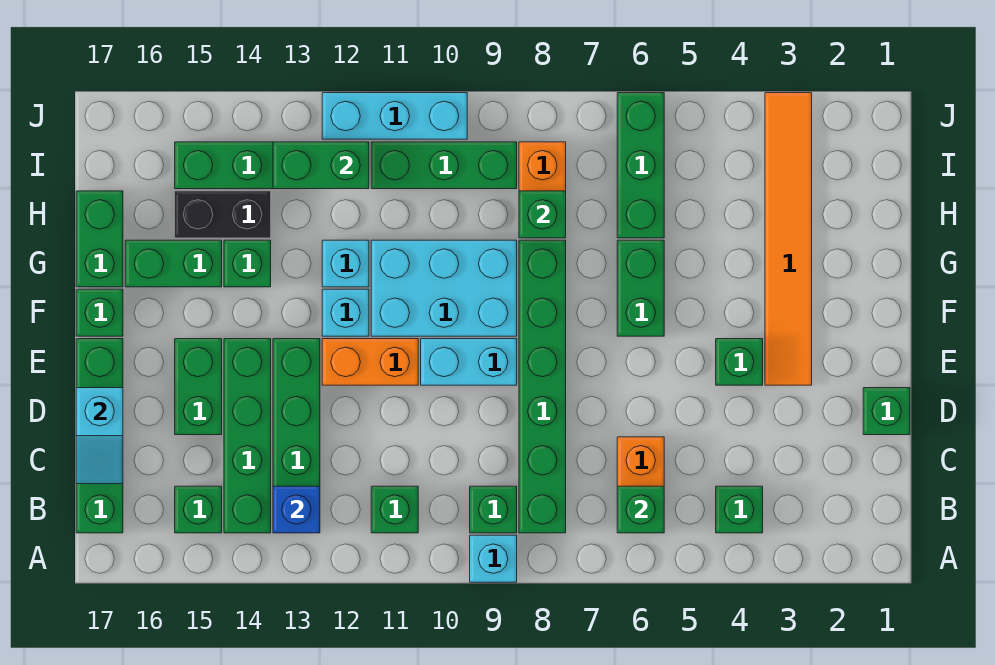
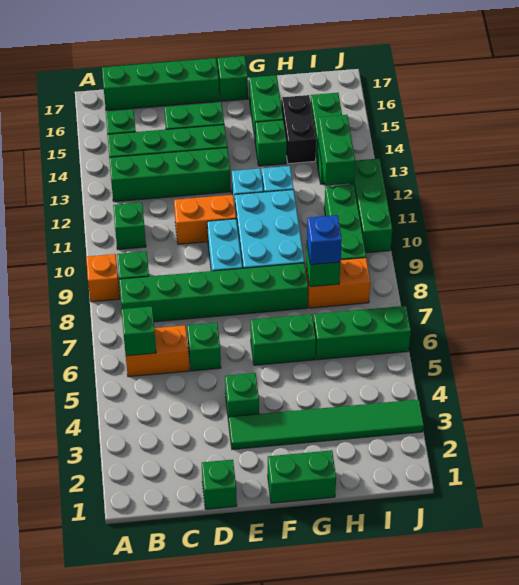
cyan 1x1 brick [470,535,517,582] -> orange 1x1 brick [86,254,120,302]
green 1x1 brick [716,486,763,533] -> green 1x1 brick moved to [187,323,221,371]
blue 1x1 brick [273,486,320,533] -> blue 1x1 brick moved to [307,215,342,265]
cyan 1x2 slope [76,388,123,484] -> none
orange 1x6 tile [765,93,812,385] -> green 1x6 tile [229,399,424,450]
orange 1x2 brick [322,339,418,385] -> orange 1x2 brick turned to [174,195,236,244]
green 1x2 brick [76,191,123,287] -> green 1x2 brick moved to [268,450,336,503]
cyan 1x3 brick [322,93,467,139] -> green 1x3 brick [350,159,392,253]

